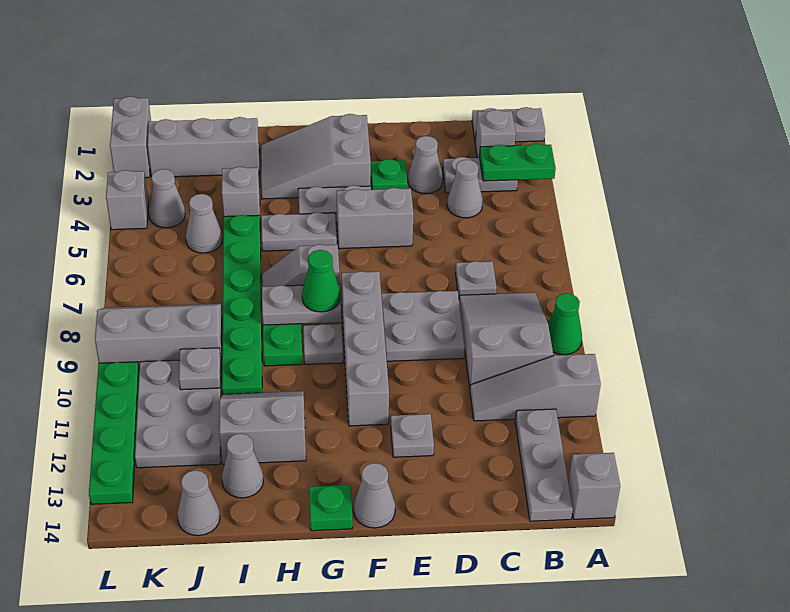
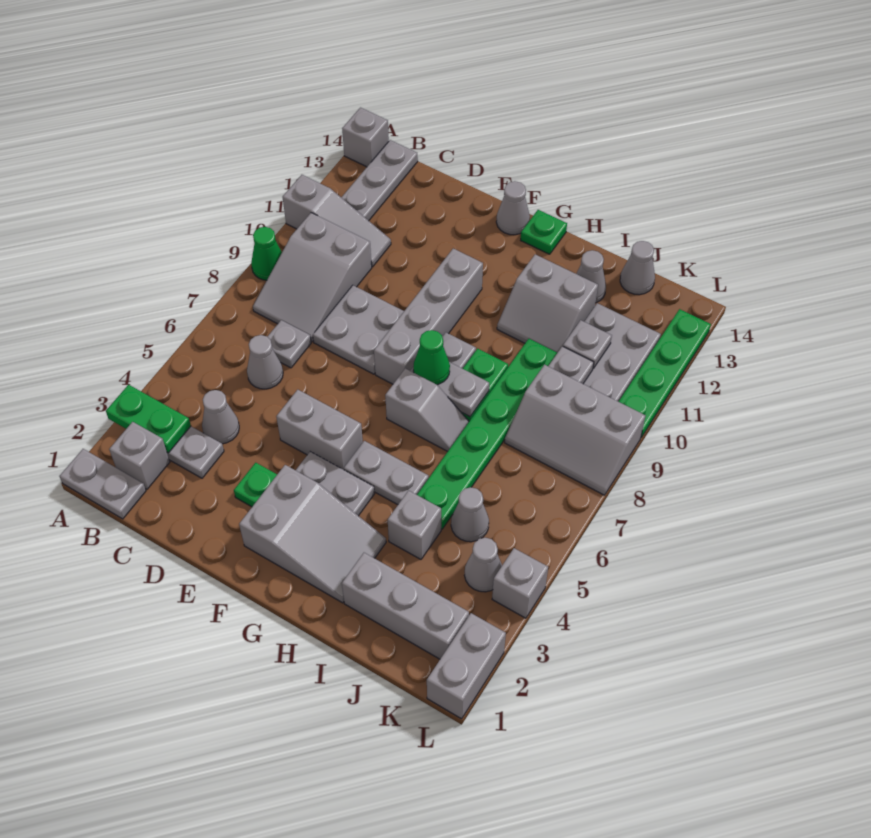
grey 1x1 cone [408,136,443,194] -> grey 1x1 cone moved to [247,335,283,389]
grey 1x1 plate [391,414,434,457] -> grey 1x1 plate moved to [563,320,612,368]

